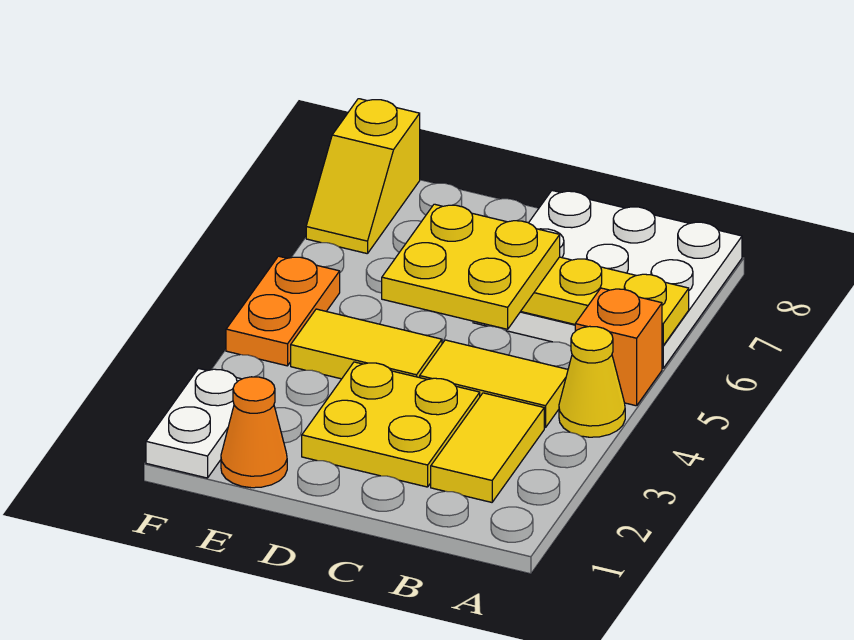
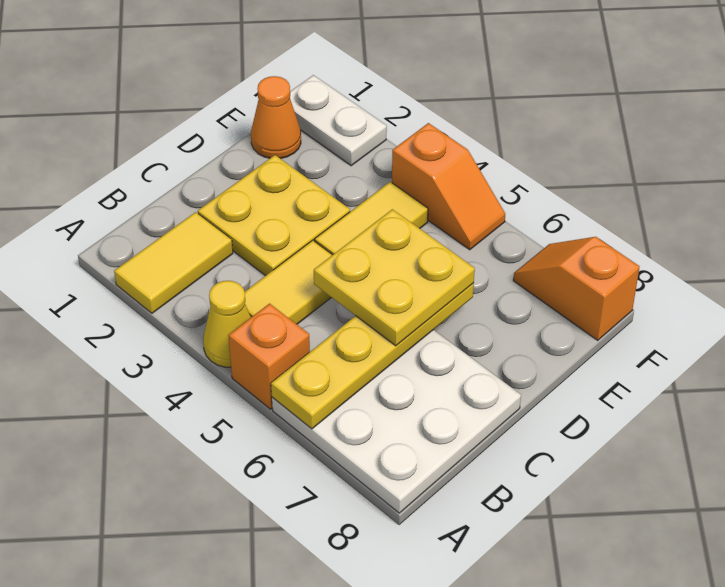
yellow 1x2 tile [431,393,544,502] -> yellow 1x2 tile turned to [114,212,233,313]
orange 1x2 plate [226,256,340,366] -> orange 1x2 slope [392,123,505,250]
yellow 1x2 slope [306,99,420,254] -> orange 1x2 slope [513,237,640,340]

